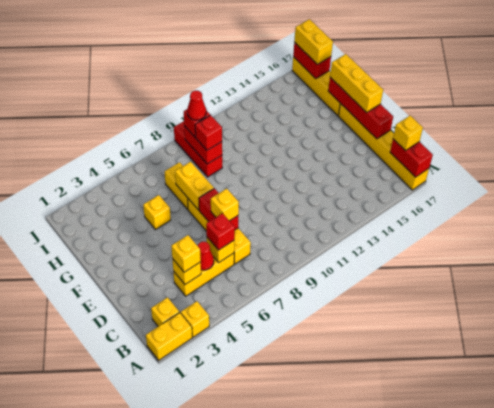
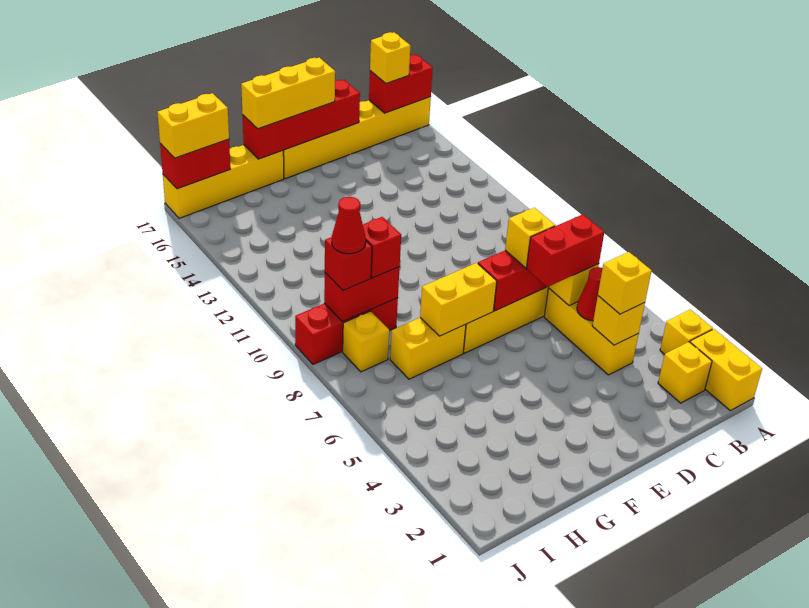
red 1x1 brick [206,213,235,250] -> red 1x2 brick [526,214,604,287]
yellow 1x1 brick [143,195,171,230] -> yellow 1x1 brick moved to [343,311,389,372]

